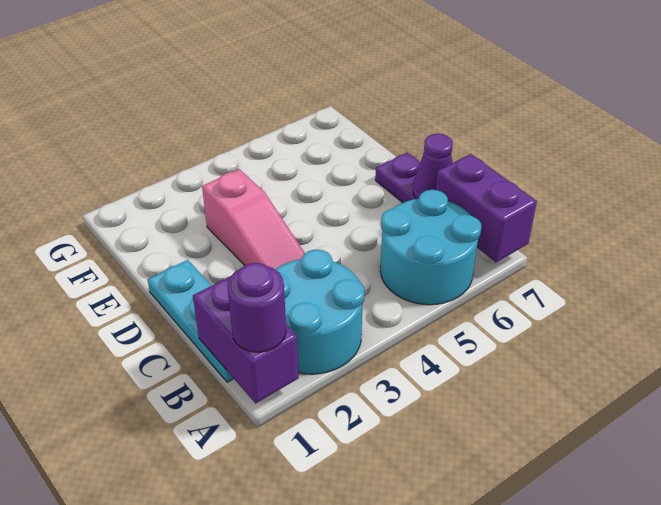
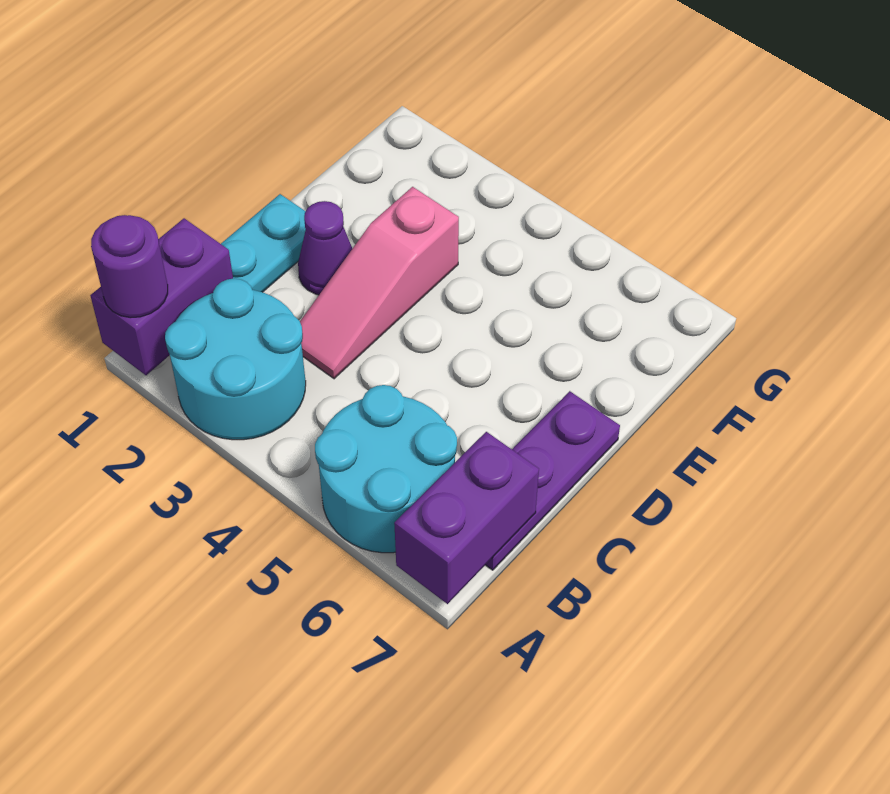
purple 1x1 cone [413,134,453,199] -> purple 1x1 cone moved to [298,201,352,295]

